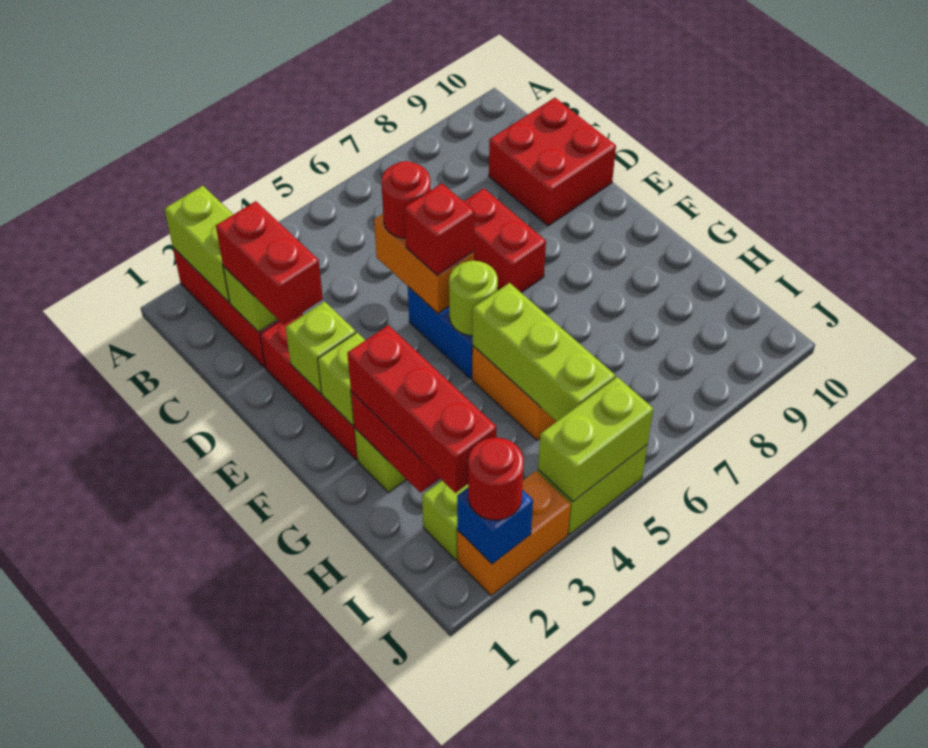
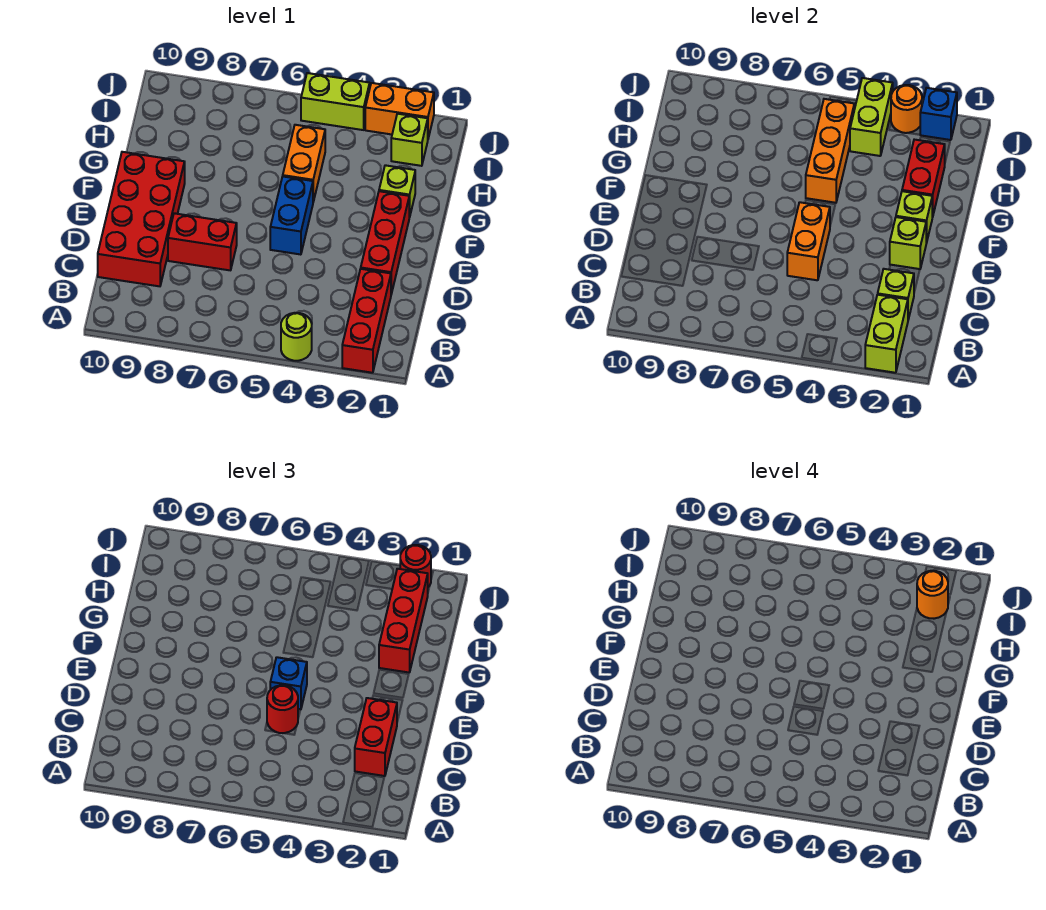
red 2x2 brick [489,98,616,226] -> red 2x4 brick [98,152,185,286]
red 1x2 brick [463,188,546,292] -> red 1x2 brick turned to [168,213,237,270]
red 1x1 brick [404,183,474,276] -> blue 1x1 brick [270,657,307,710]
lime 1x1 round brick [449,261,498,336] -> lime 1x1 round brick moved to [281,313,312,361]
lime 1x3 brick [473,283,615,422] -> orange 1x3 brick [806,99,854,203]
none -> orange 1x1 round brick [917,571,948,619]
none -> orange 1x1 round brick [891,85,922,133]
lime 1x2 brick [538,377,653,502] -> lime 1x2 brick turned to [850,78,893,156]

